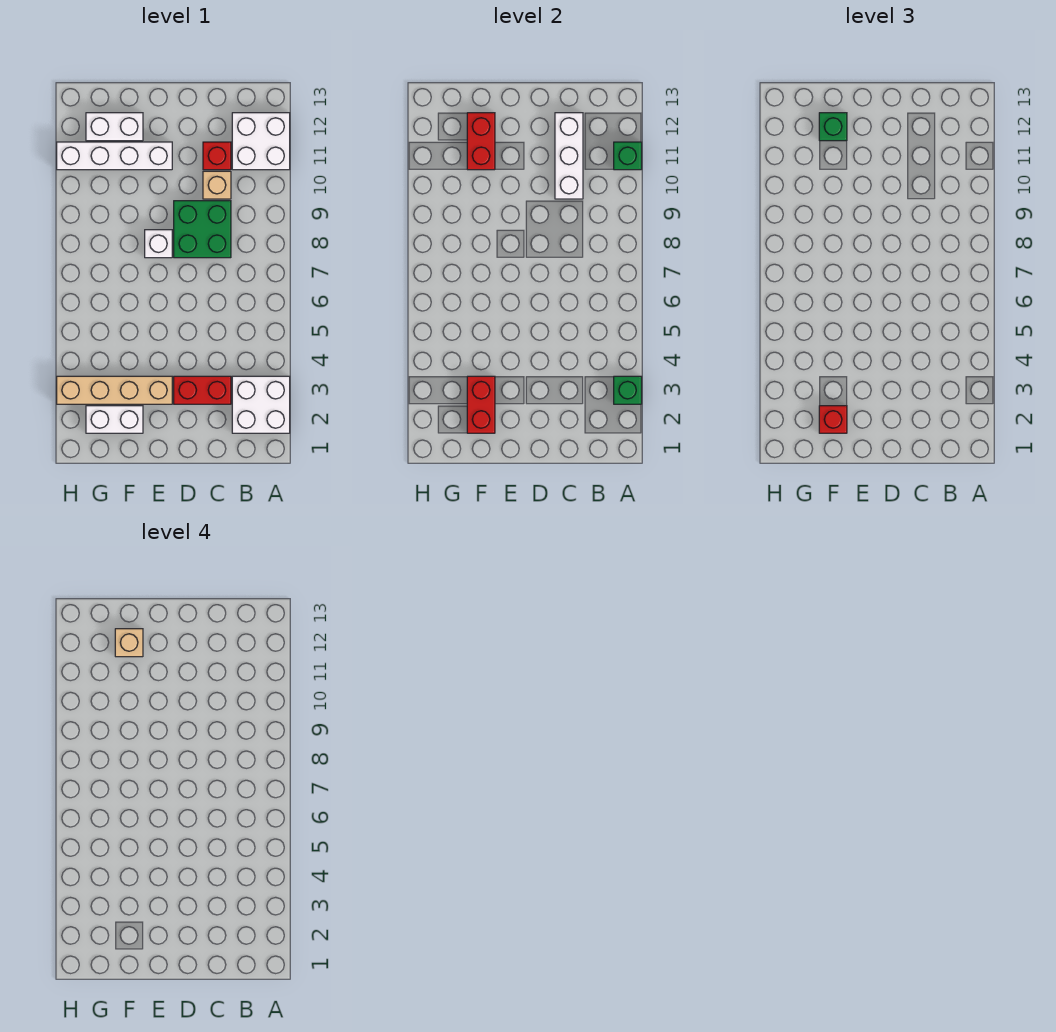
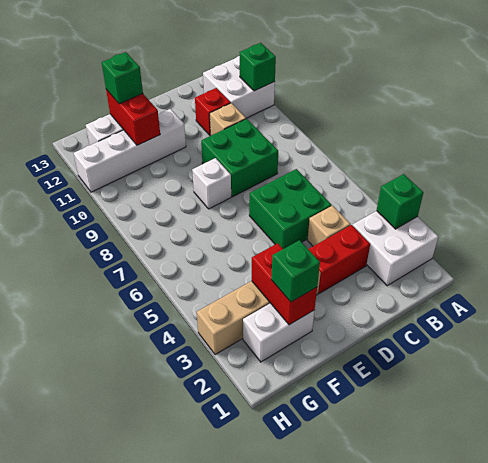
none -> green 2x2 brick [249,169,332,249]
white 1x3 brick [555,113,583,199] -> none
red 1x1 brick [819,406,847,433] -> green 1x1 brick [271,240,320,302]
tan 1x1 brick [115,629,143,657] -> tan 1x1 brick moved to [307,206,351,246]

